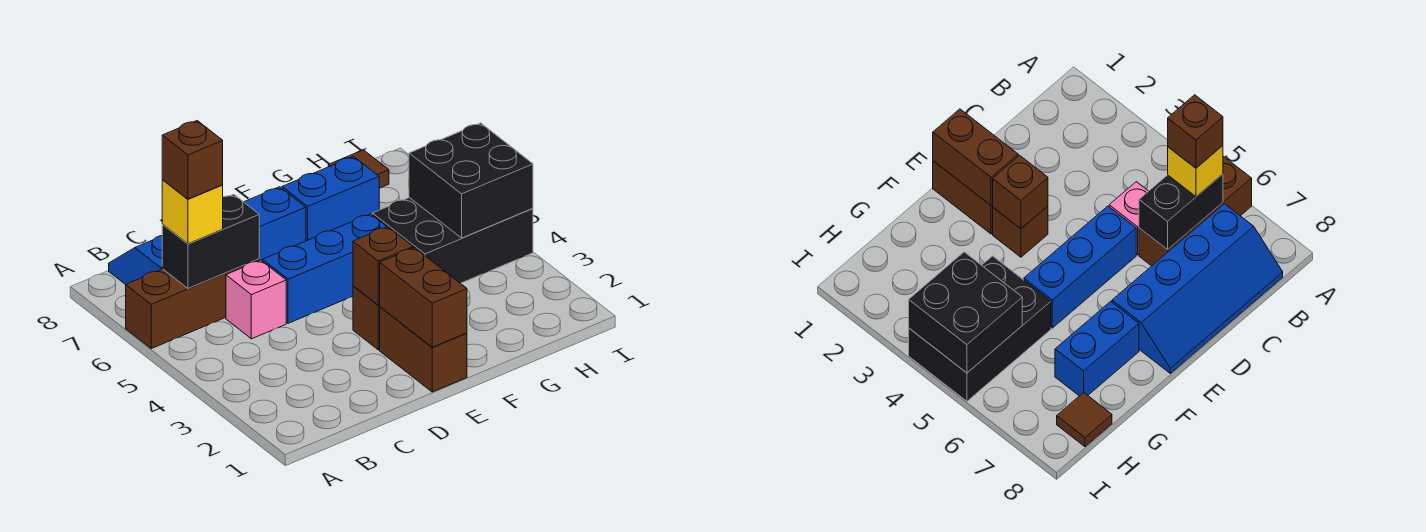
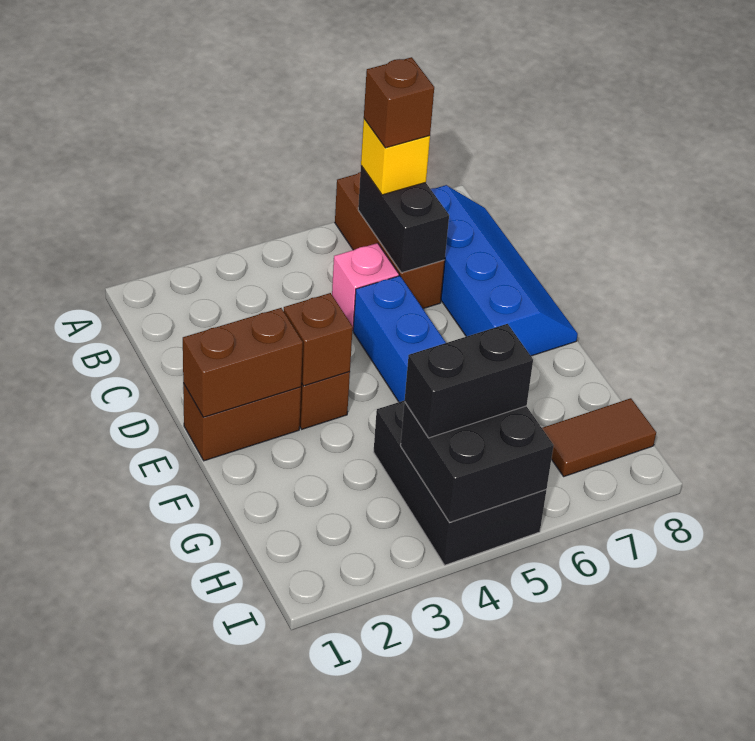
blue 1x2 brick [282,157,379,241] -> none
none -> black 1x2 brick [404,324,533,438]
brown 1x1 tile [328,150,389,188] -> brown 1x2 tile [542,398,656,476]

